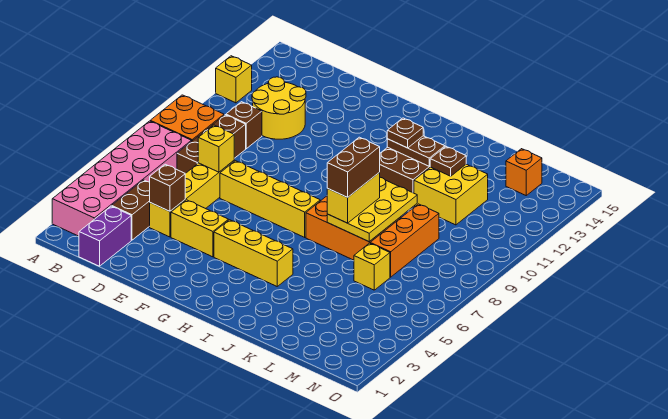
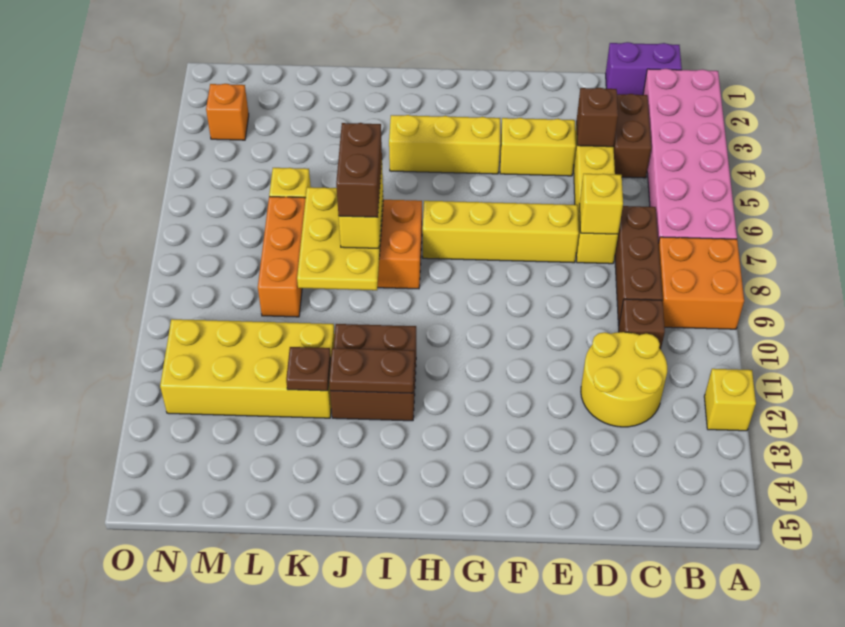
purple 1x2 brick [79,206,131,266] -> purple 1x2 brick turned to [606,42,682,95]
brown 1x1 plate [387,118,423,148] -> none
yellow 2x2 brick [414,164,488,225] -> yellow 2x4 brick [160,319,335,418]
orange 1x1 brick [506,149,542,195] -> orange 1x1 brick moved to [206,84,249,140]

